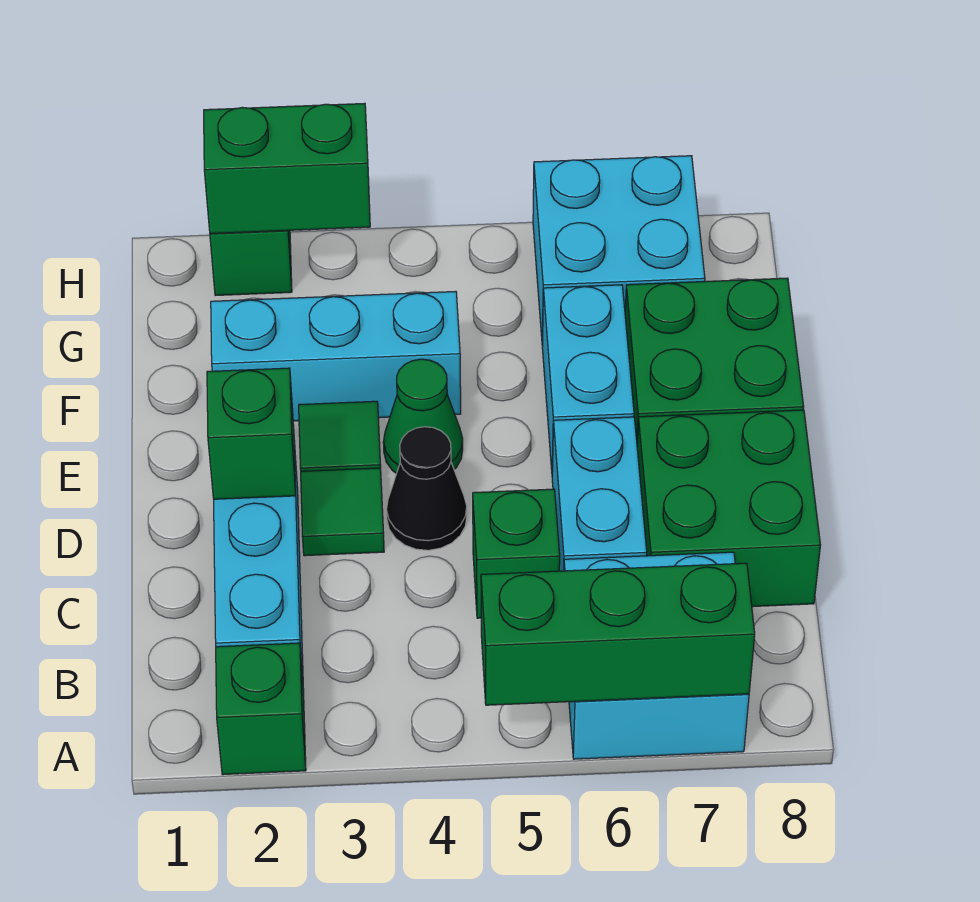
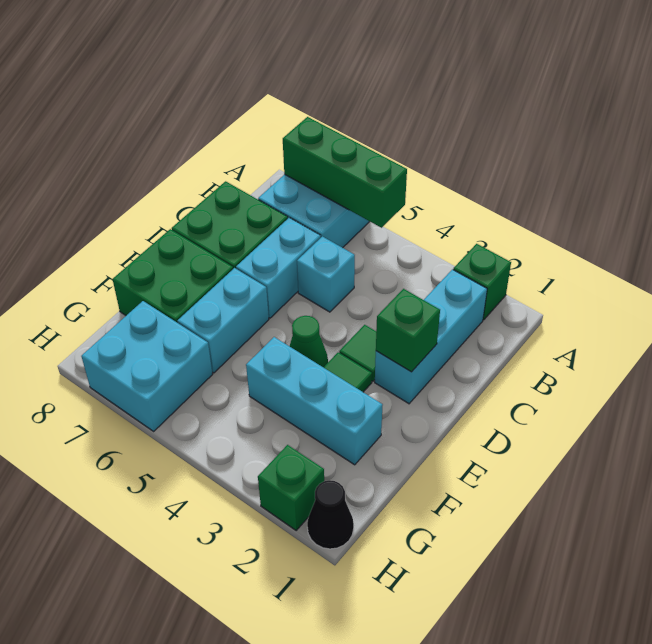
green 1x1 brick [473,489,560,618] -> cyan 1x1 brick [297,236,355,312]
black 1x1 cone [386,427,467,550] -> black 1x1 cone moved to [307,480,354,549]
green 1x2 brick [204,103,370,233] -> none

